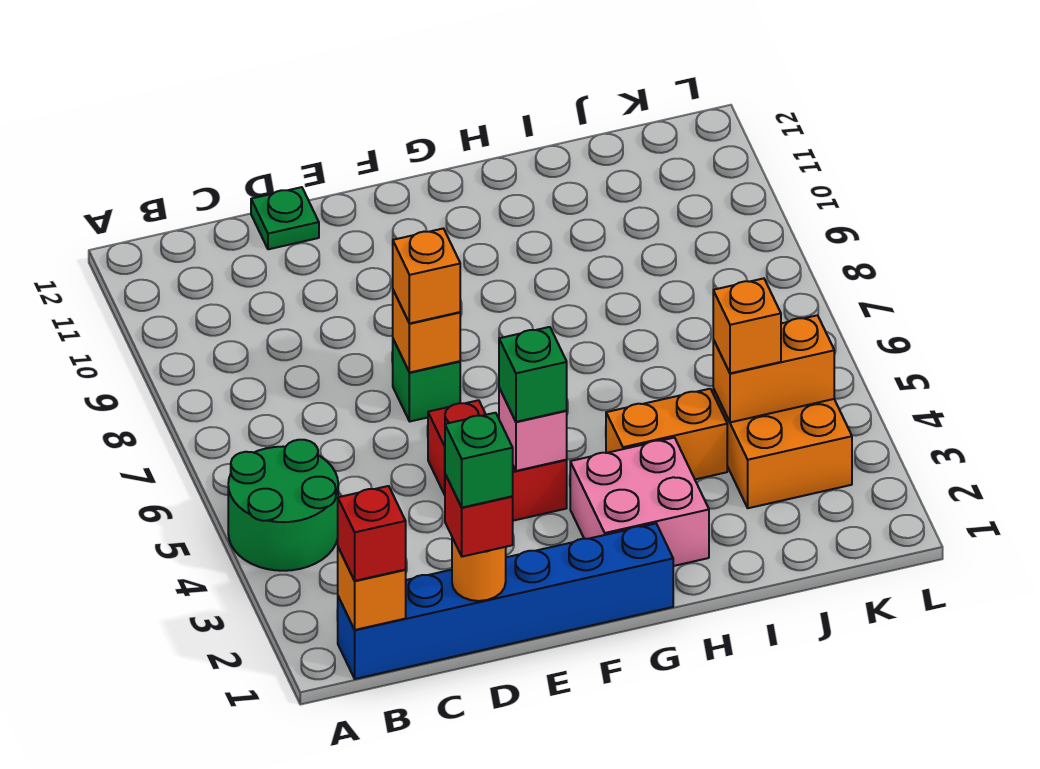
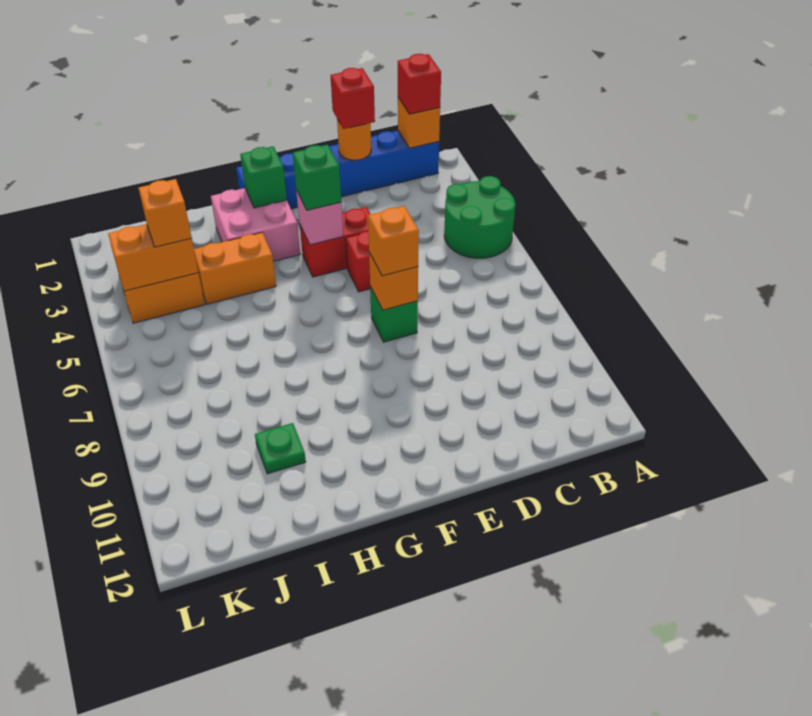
green 1x1 brick [445,413,513,508] -> green 1x1 brick moved to [240,146,287,208]
green 1x1 plate [251,187,319,249] -> green 1x1 plate moved to [255,423,306,474]

